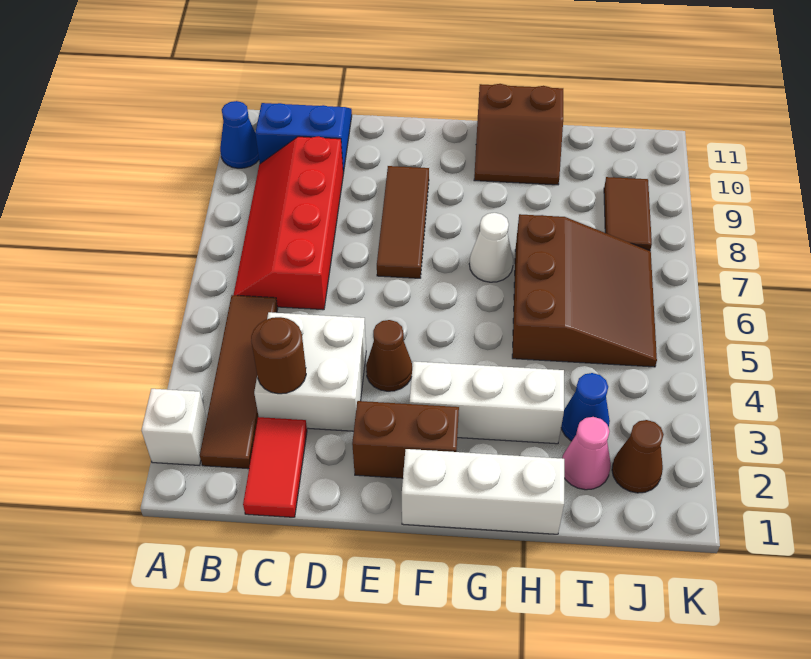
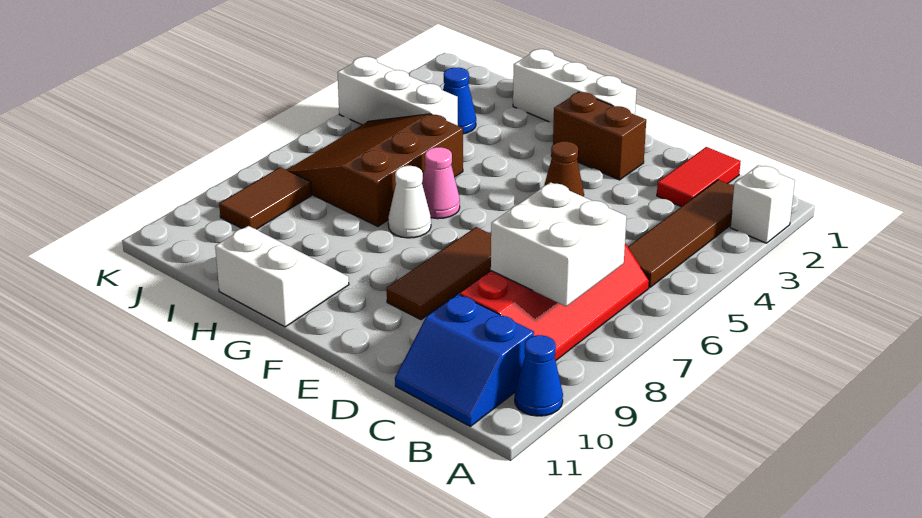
white 2x2 brick [254,312,366,431] -> white 2x2 brick moved to [491,182,626,306]
brown 1x1 round brick [251,317,306,394] -> none
white 1x3 brick [409,361,564,444] -> white 1x3 brick moved to [337,57,458,125]
brown 2x2 slope [474,84,563,185] -> white 2x2 slope [215,226,349,327]
pink 1x1 cone [562,417,611,490] -> pink 1x1 cone moved to [422,147,460,219]
brown 1x1 cone [612,420,664,493] -> none

